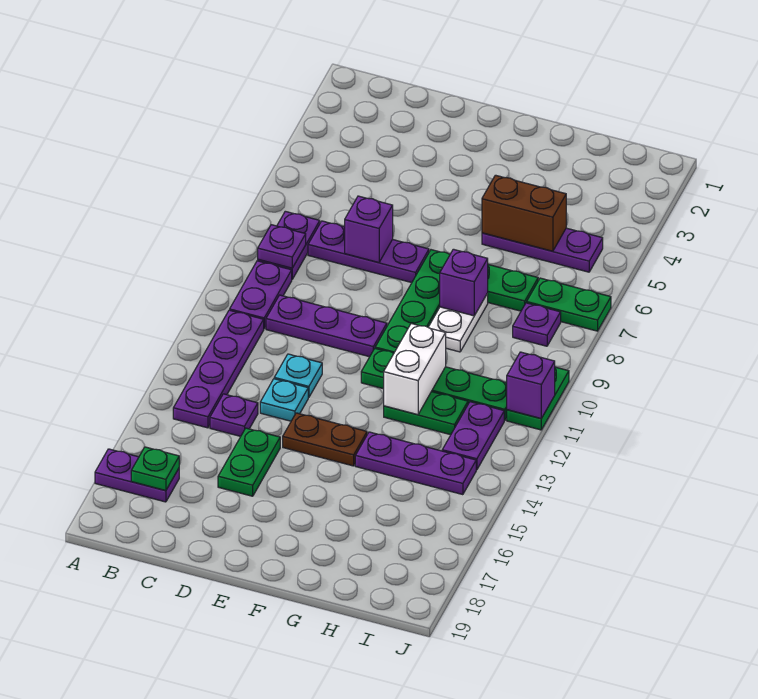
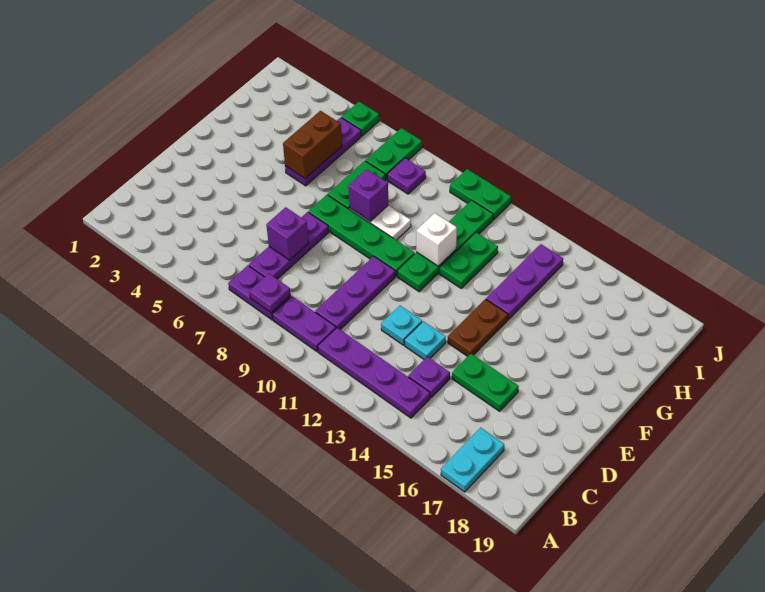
purple 1x2 plate [95,449,179,502] -> cyan 1x2 plate [441,428,504,492]
green 1x1 plate [131,447,179,490] -> green 1x1 plate moved to [342,102,379,136]
white 1x2 brick [384,324,446,415] -> white 1x1 brick [416,213,457,266]
purple 1x2 plate [442,402,504,470] -> none
purple 1x1 brick [507,352,555,418] -> none

